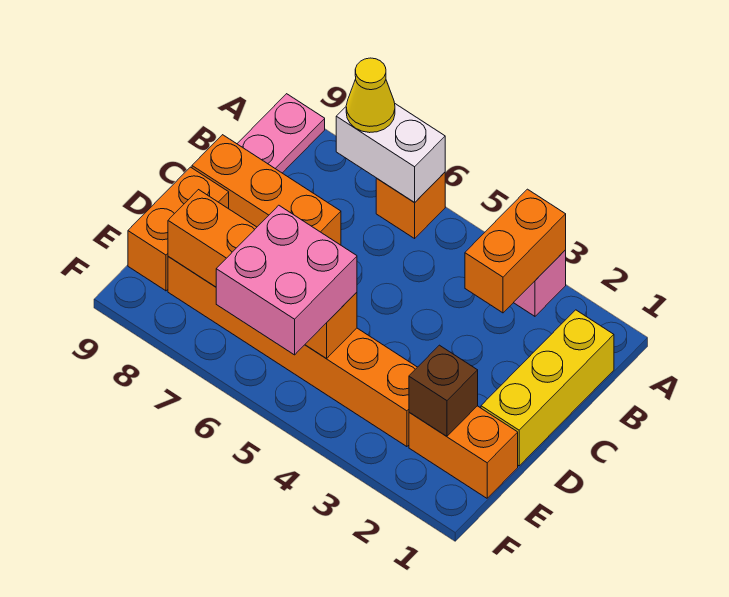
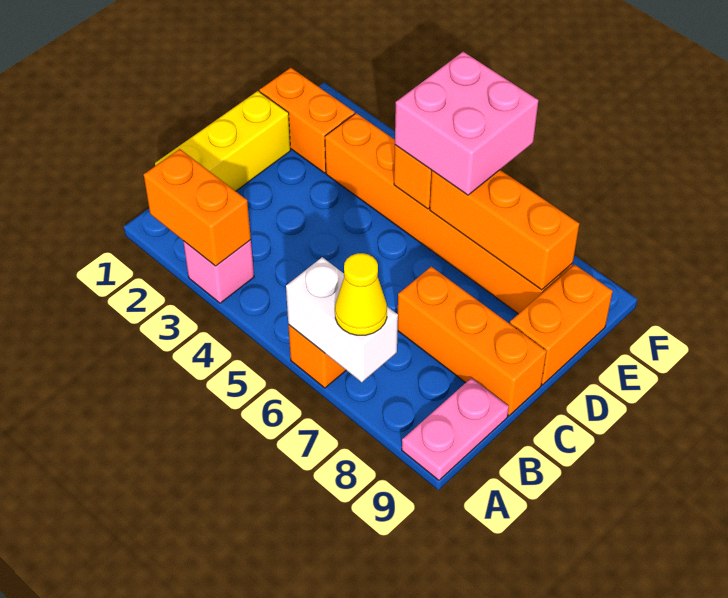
orange 1x2 brick [465,189,566,313] -> orange 1x2 brick turned to [144,149,251,266]
brown 1x1 brick [409,345,478,436] -> none

